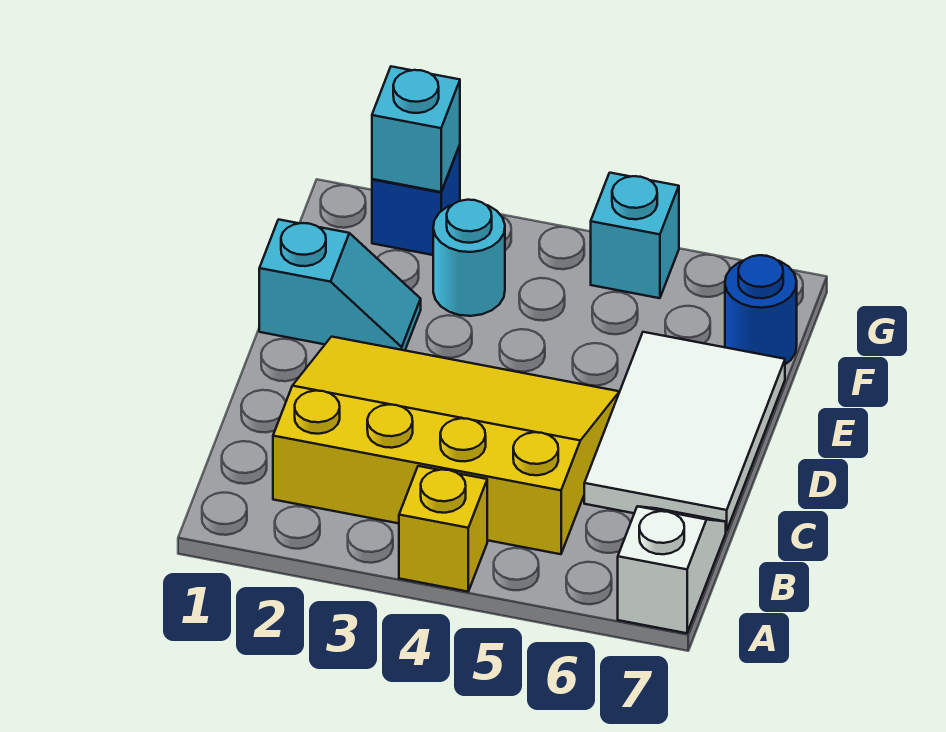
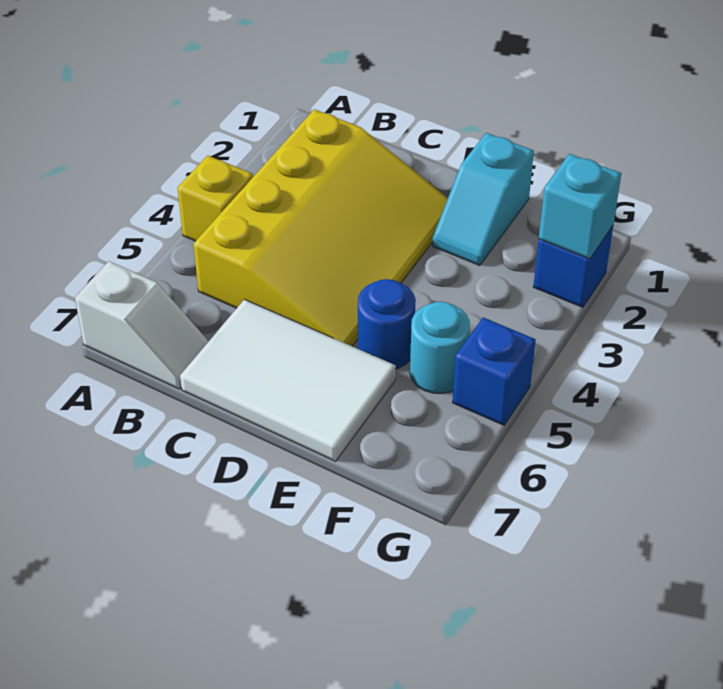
cyan 1x1 round brick [433,200,505,316] -> cyan 1x1 round brick moved to [410,302,470,393]
blue 1x1 round brick [725,255,797,364] -> blue 1x1 round brick moved to [358,279,416,369]
cyan 1x1 brick [591,173,679,298] -> blue 1x1 brick [453,317,536,425]

